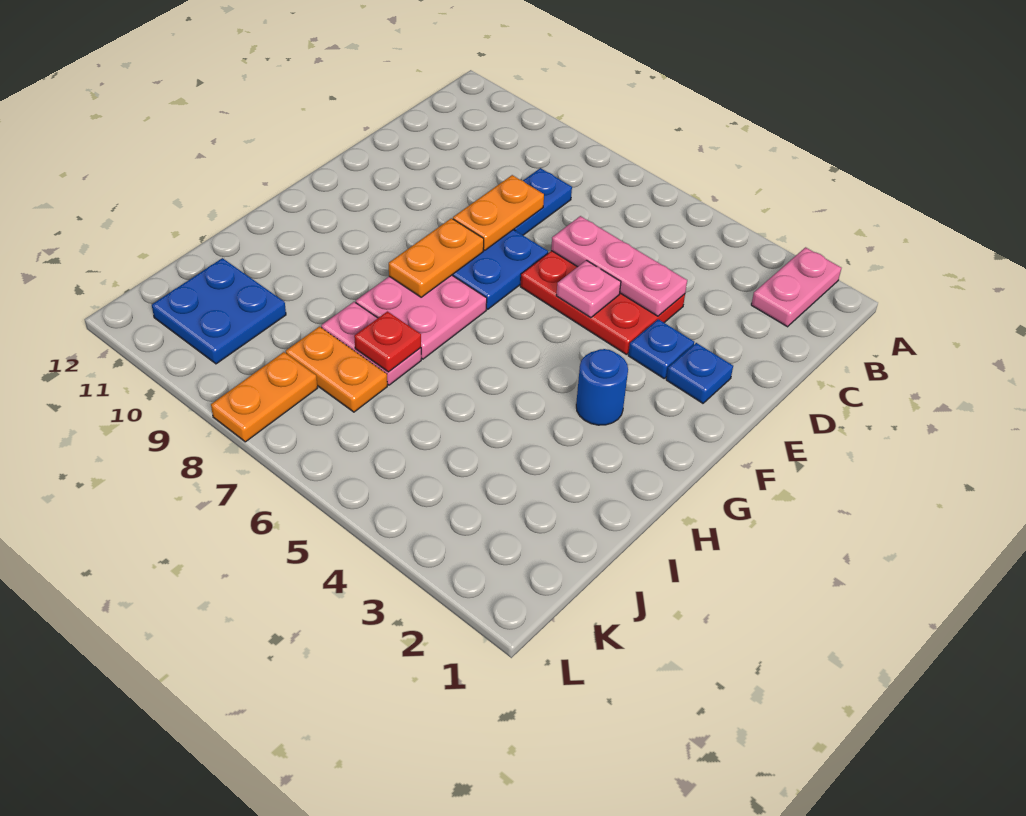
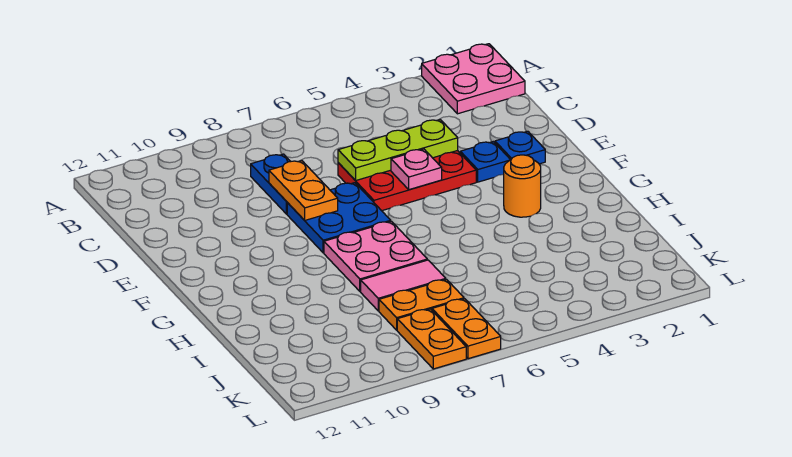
pink 1x2 plate [751,247,841,327] -> pink 2x2 plate [422,44,525,114]
pink 1x3 plate [551,216,687,316] -> lime 1x3 plate [338,120,458,181]
orange 1x2 plate [389,218,484,297] -> orange 1x2 plate moved to [432,299,501,359]
blue 1x1 round brick [576,349,628,425] -> orange 1x1 round brick [504,155,541,217]
pink 1x2 plate [321,302,421,385] -> pink 1x2 tile [361,260,446,311]
red 1x1 plate [354,311,421,372] -> none
blue 2x2 plate [152,258,286,364] -> none

